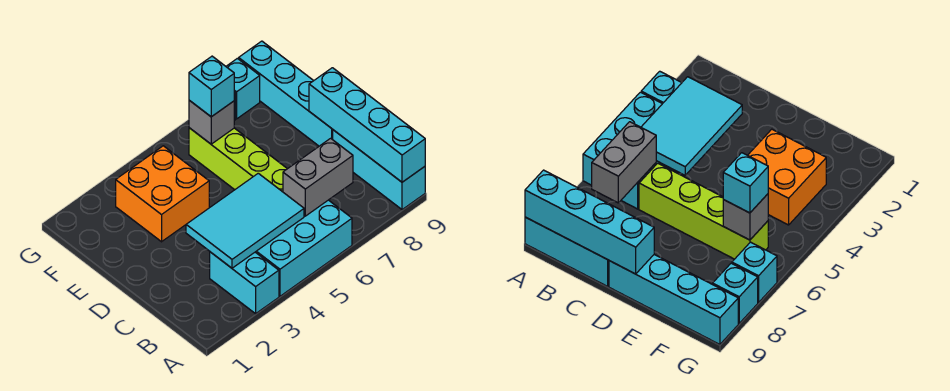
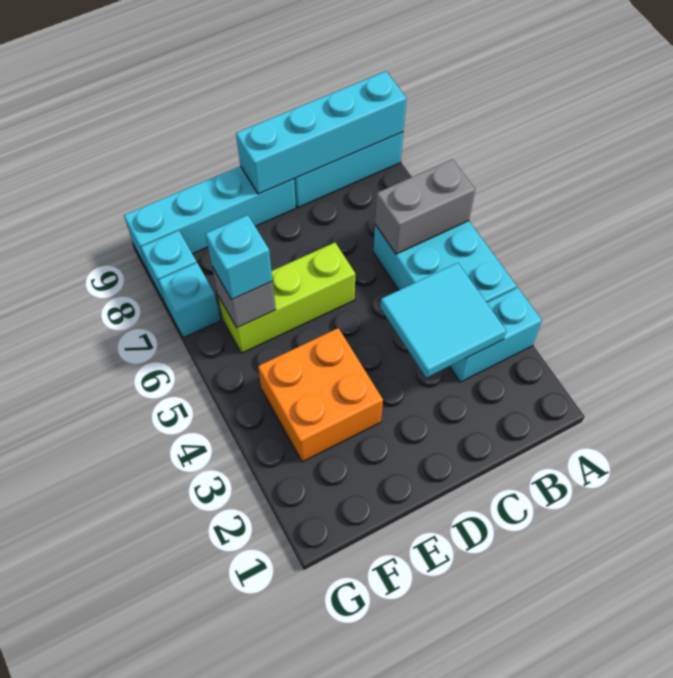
cyan 2x3 tile [186,173,304,268] -> cyan 2x2 tile [381,263,506,378]
grey 1x2 brick [283,138,353,216] -> grey 1x2 brick turned to [375,159,475,254]
lime 1x4 brick [189,128,287,192] -> lime 1x3 brick [218,243,355,353]

